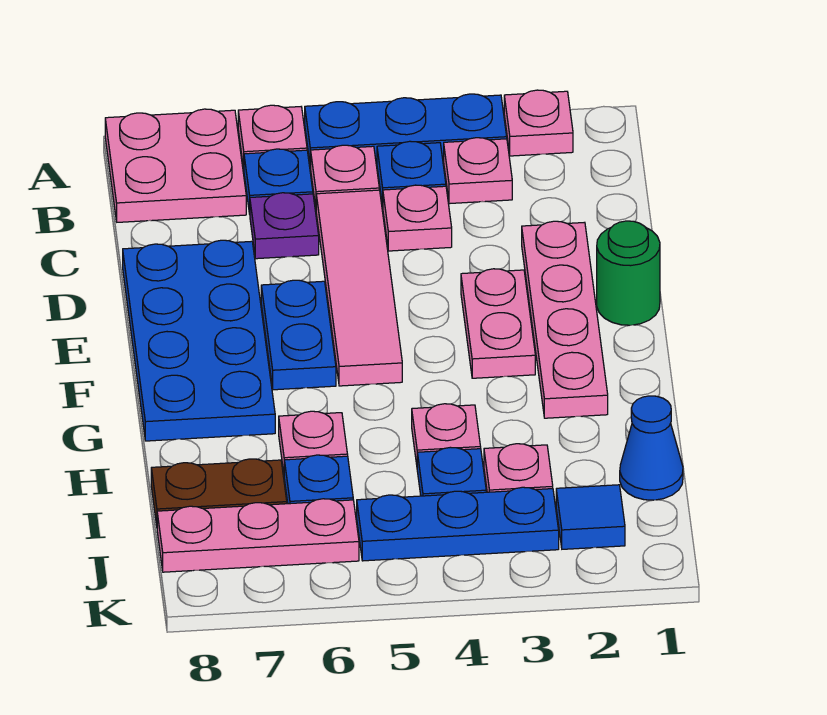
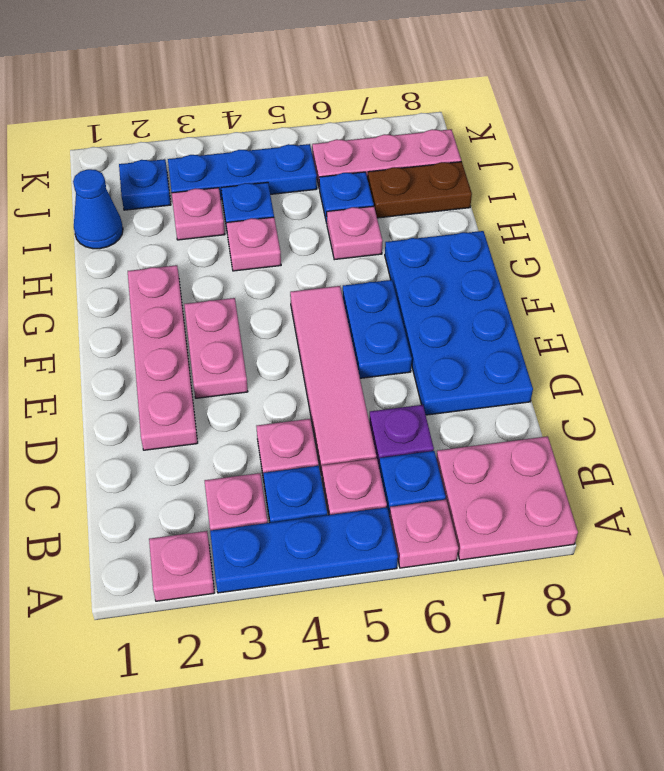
green 1x1 round brick [597,221,660,325] -> none
blue 1x1 tile [556,485,625,549] -> blue 1x1 plate [119,159,171,210]

